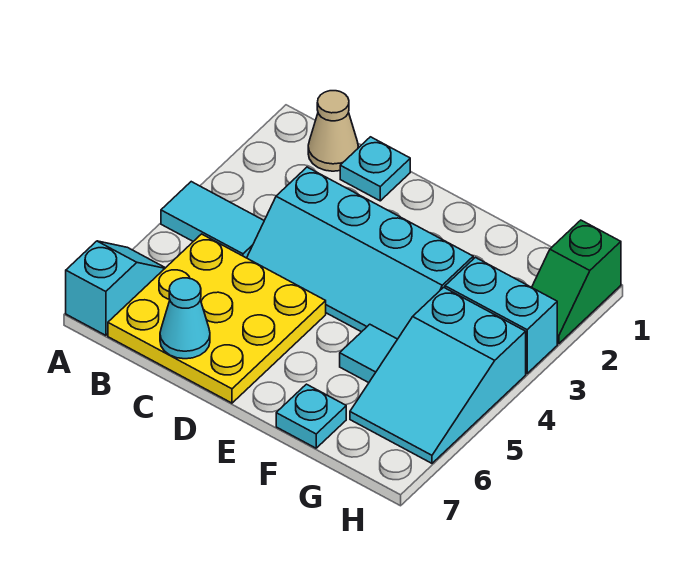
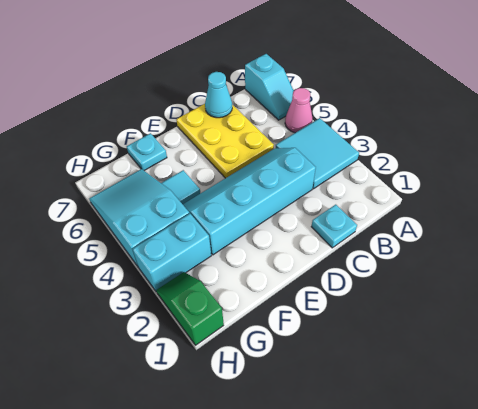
cyan 1x2 tile [161,182,264,258] -> cyan 2x2 tile [276,118,359,189]
none -> pink 1x1 cone [285,88,313,133]
tan 1x1 cone [308,91,358,171] -> none
yellow 3x3 plate [108,234,326,403] -> yellow 2x3 plate [176,104,274,178]

